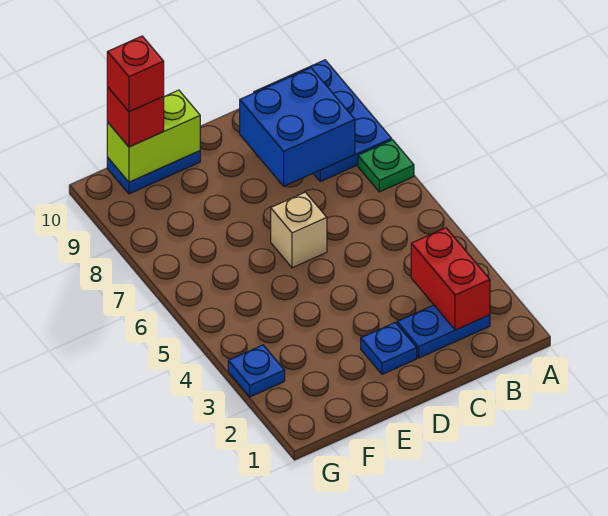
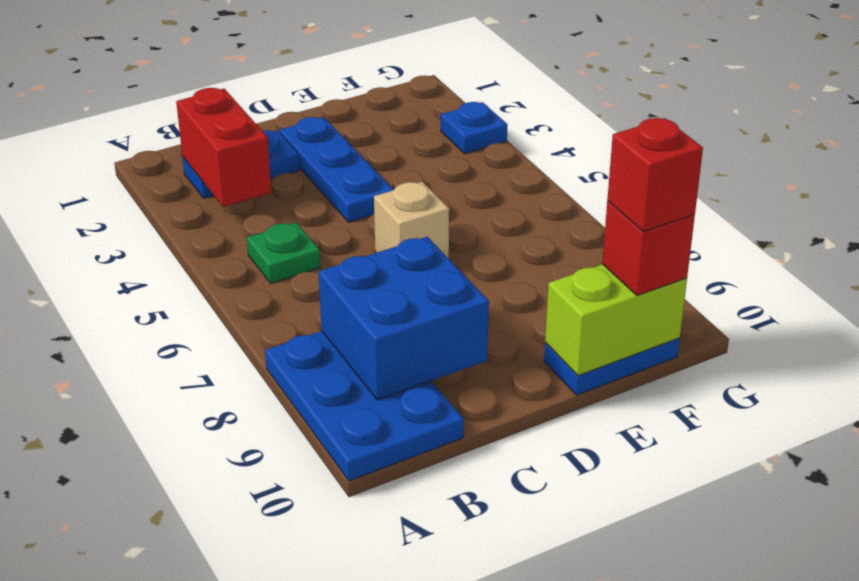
green 1x1 plate [358,140,414,192] -> green 1x1 plate moved to [247,222,321,283]
blue 1x1 plate [361,322,417,374] -> blue 1x3 plate [280,117,394,222]

